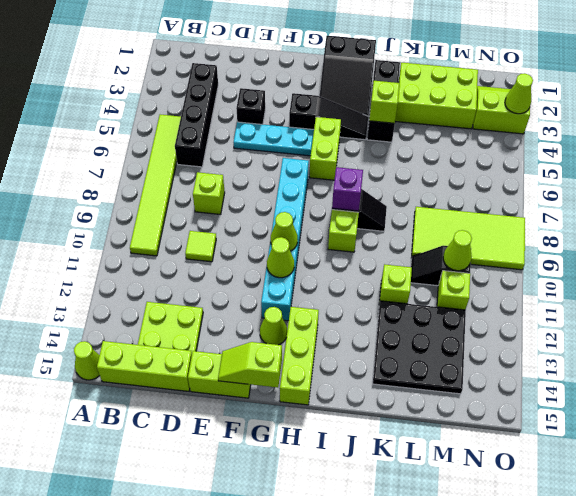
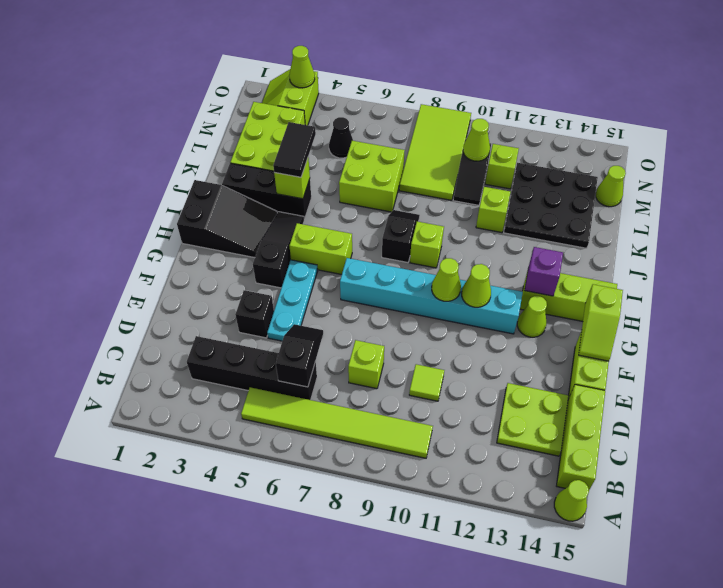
none -> black 1x2 slope [276,324,323,387]
purple 1x1 brick [332,167,363,211] -> purple 1x1 brick moved to [525,247,563,296]
none -> black 1x2 tile [273,122,316,177]
none -> lime 2x2 brick [339,141,405,212]
none -> black 1x1 cone [329,117,353,158]
none -> lime 1x1 cone [596,166,626,207]

